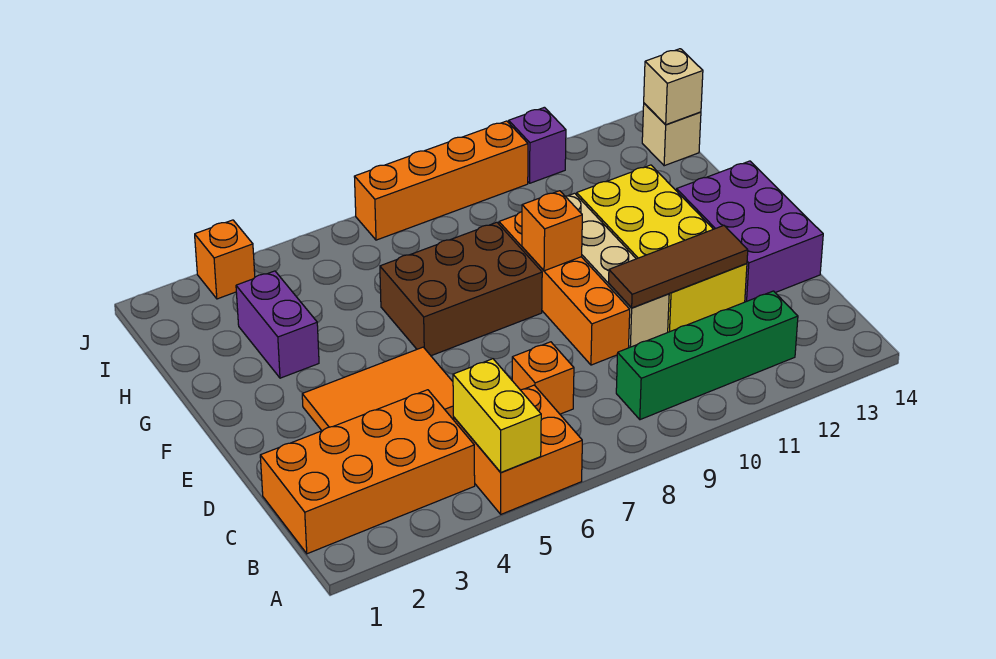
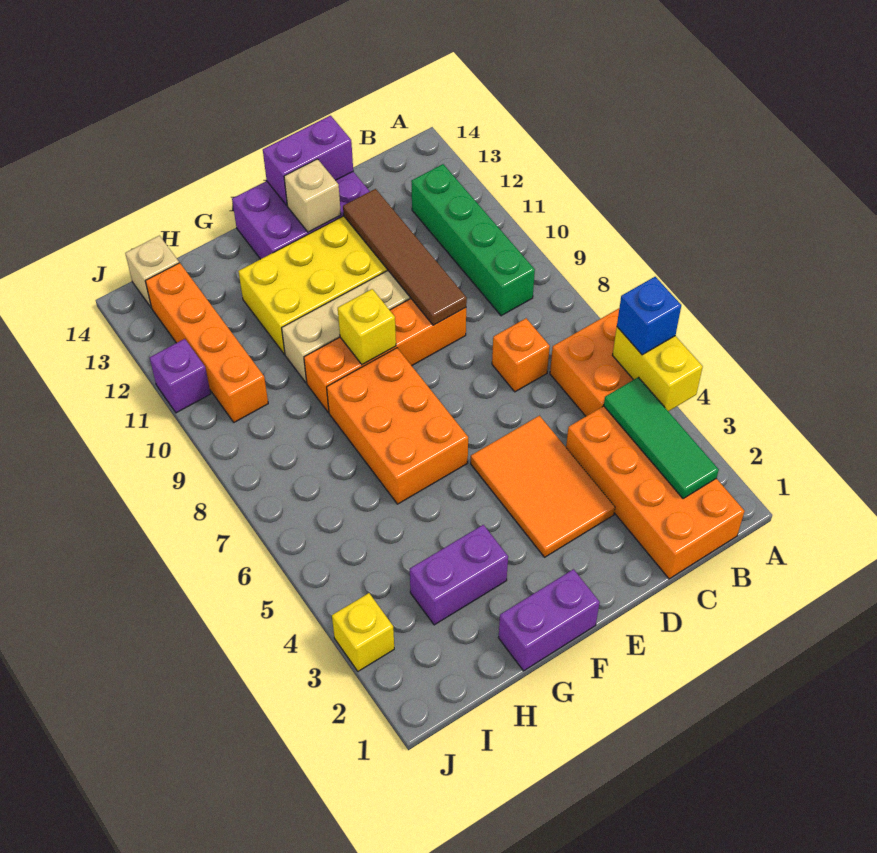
yellow 1x2 brick [453,359,541,473] -> yellow 1x2 brick turned to [612,327,703,411]
none -> blue 1x1 brick [617,277,681,355]
none -> green 1x3 tile [604,377,719,499]
brown 1x3 tile [609,226,748,308] -> brown 1x4 tile [343,189,467,325]
none -> purple 1x2 brick [263,116,353,205]
none -> purple 1x2 brick [498,569,600,671]
brown 2x3 brick [380,222,542,356] -> orange 2x3 brick [327,348,468,504]
orange 1x1 brick [522,191,582,271] -> yellow 1x1 brick [338,289,396,365]
tan 1x1 brick [644,49,703,125] -> tan 1x1 brick moved to [284,159,341,232]
orange 1x1 brick [195,220,255,299] -> yellow 1x1 brick [332,593,394,671]
orange 1x4 brick [354,121,528,240] -> orange 1x4 brick moved to [145,263,268,422]

